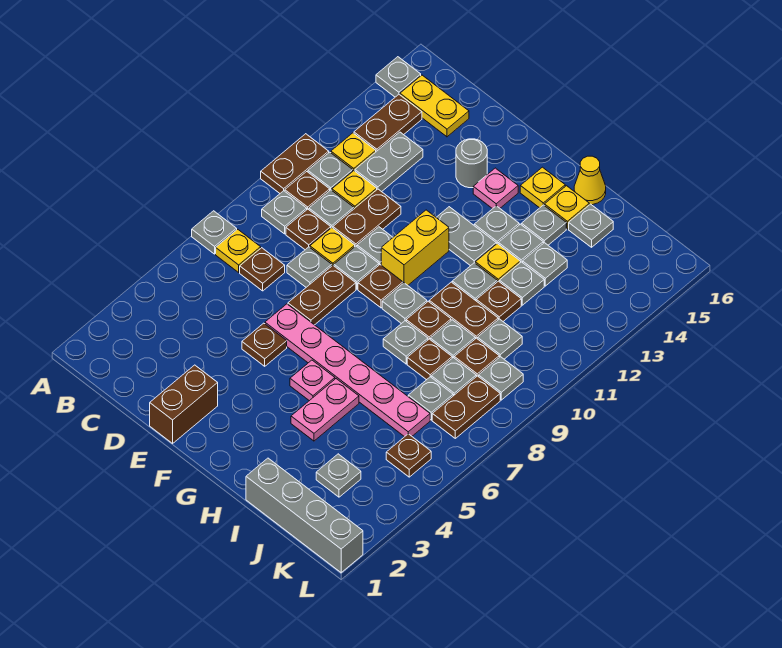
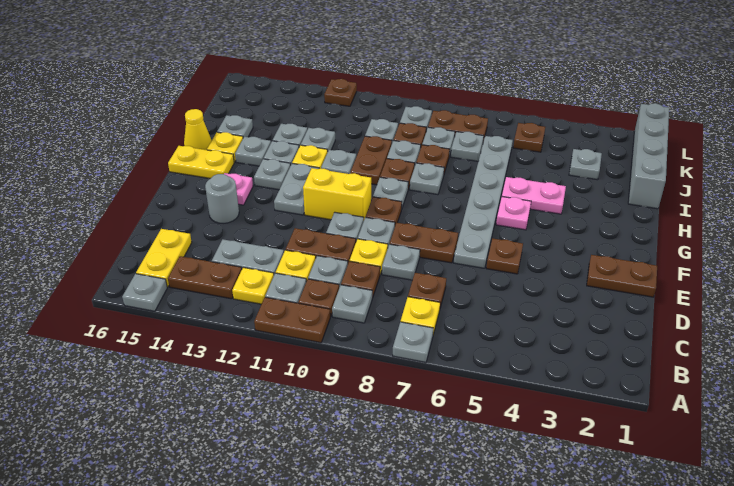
brown 1x2 brick [150,365,218,443] -> brown 1x2 plate [587,255,657,297]
pink 1x6 plate [265,304,430,437] -> grey 1x6 plate [454,136,513,268]
yellow 1x1 plate [520,167,565,208] -> yellow 1x2 plate [168,146,234,179]
brown 1x1 plate [476,281,521,321] -> brown 1x1 plate moved to [324,79,357,106]

